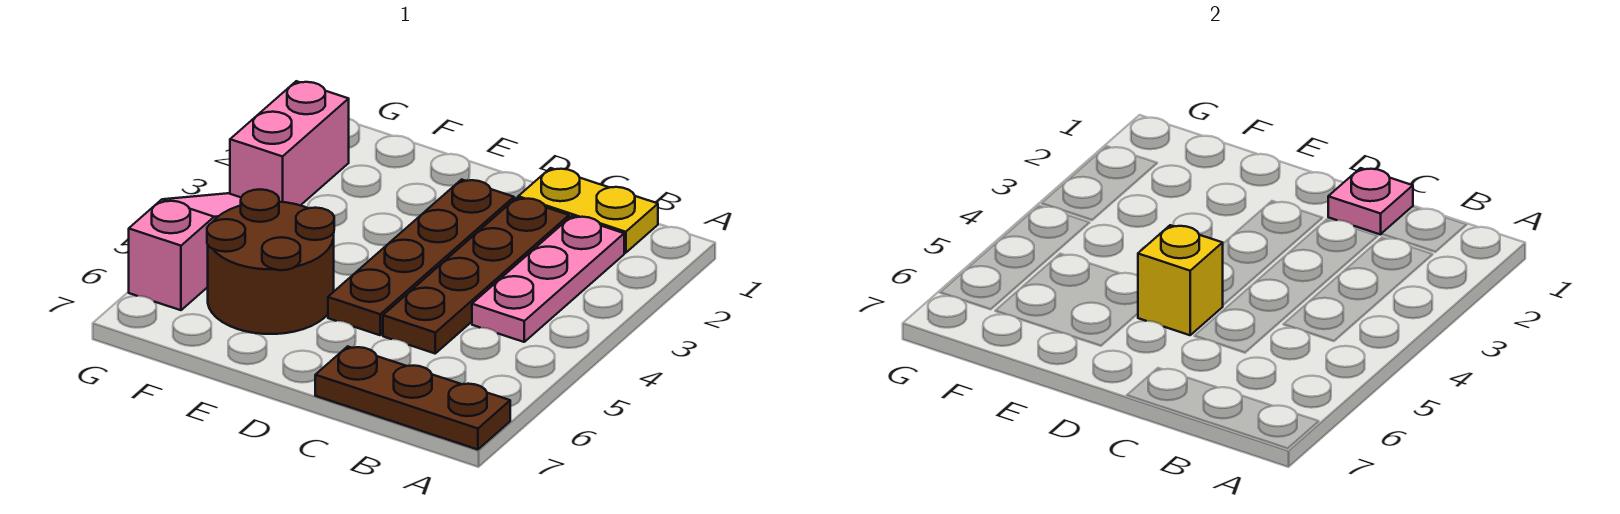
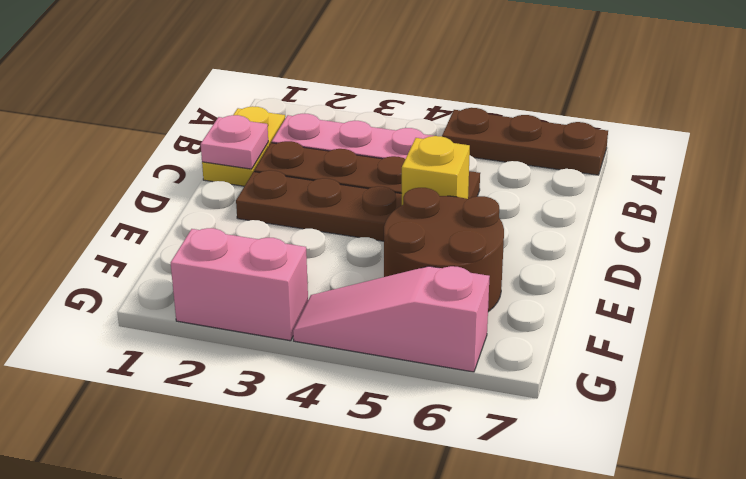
brown 1x3 plate [315,346,510,450] -> brown 1x3 plate turned to [442,108,608,175]

